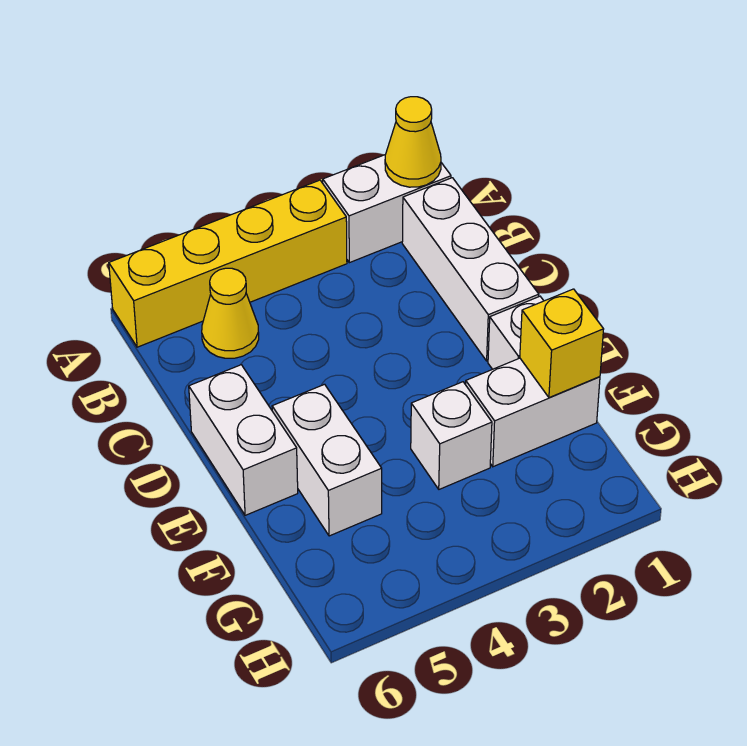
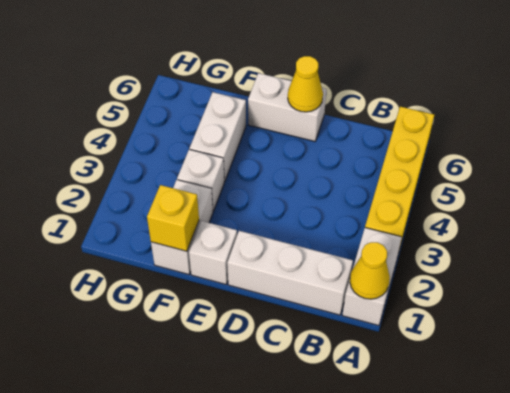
yellow 1x1 cone [202,268,259,358] -> yellow 1x1 cone moved to [288,56,323,112]
white 1x2 brick [272,384,382,536] -> white 1x2 brick turned to [189,92,246,182]

